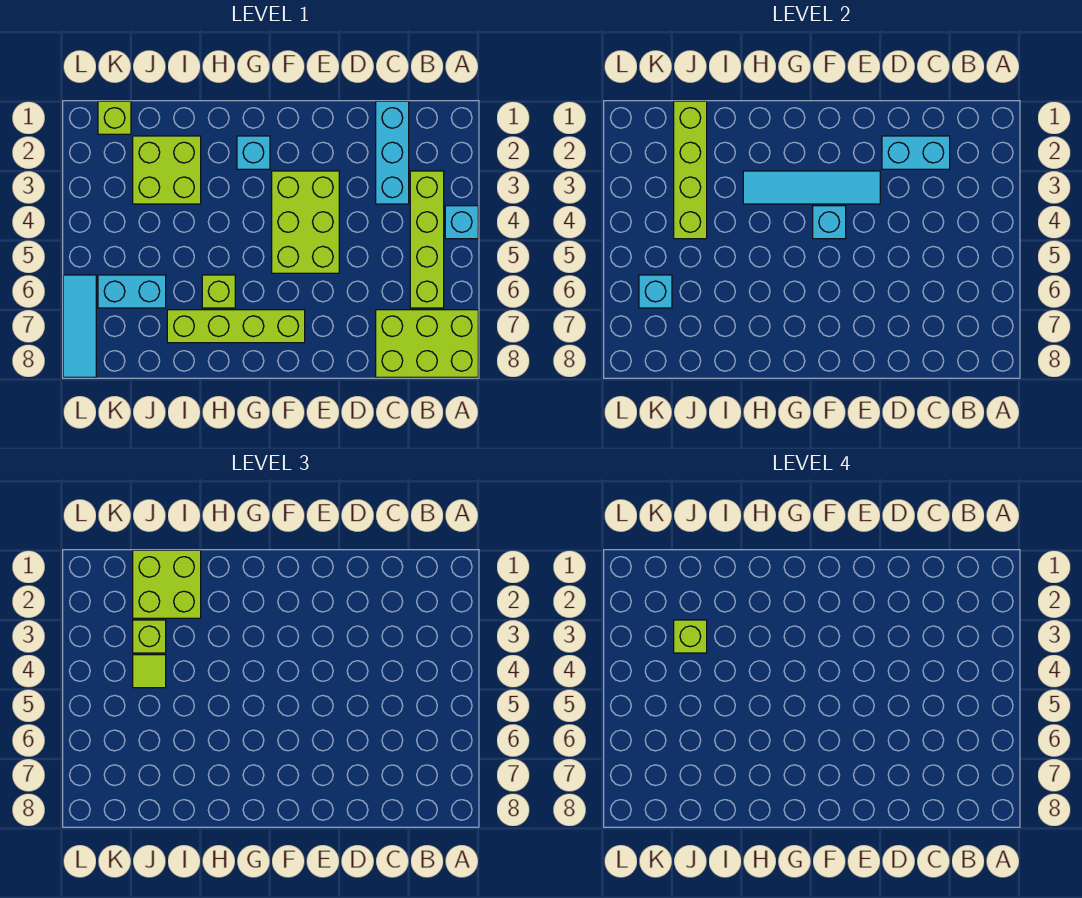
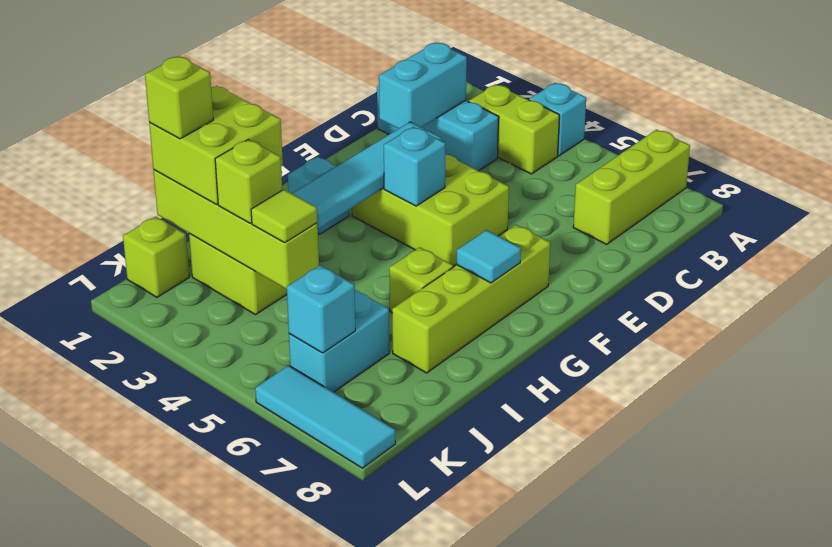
lime 2x3 brick [376,310,478,377] -> lime 1x3 brick [573,130,690,244]
lime 1x4 brick [410,171,444,308] -> lime 1x2 brick [469,84,559,174]
none -> cyan 1x1 tile [457,230,521,283]
lime 1x1 brick [674,620,707,653] -> lime 1x1 brick moved to [145,56,213,139]

